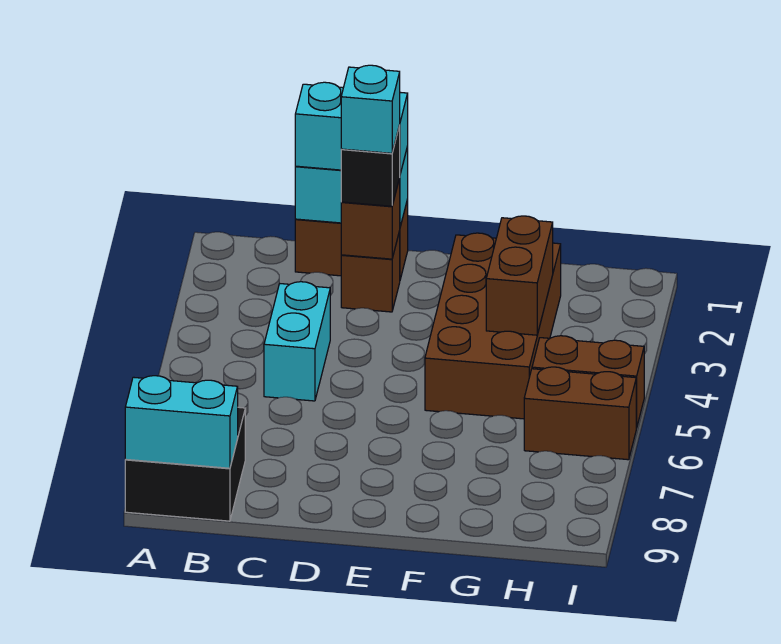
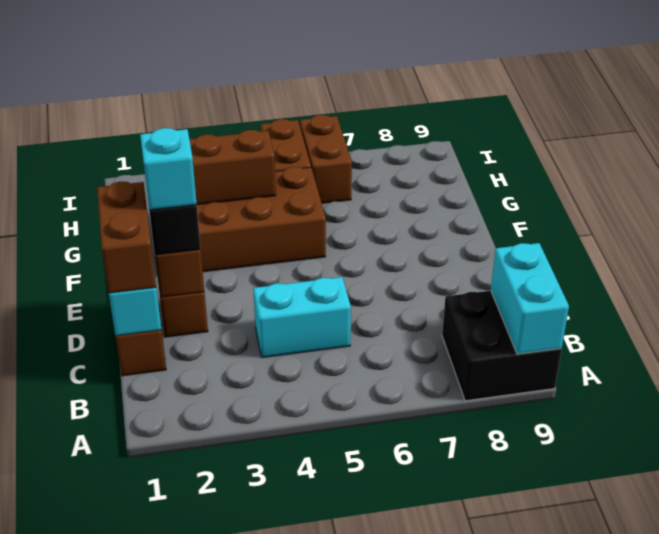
cyan 1x2 brick [295,82,408,174] -> brown 1x2 brick [97,182,156,293]

